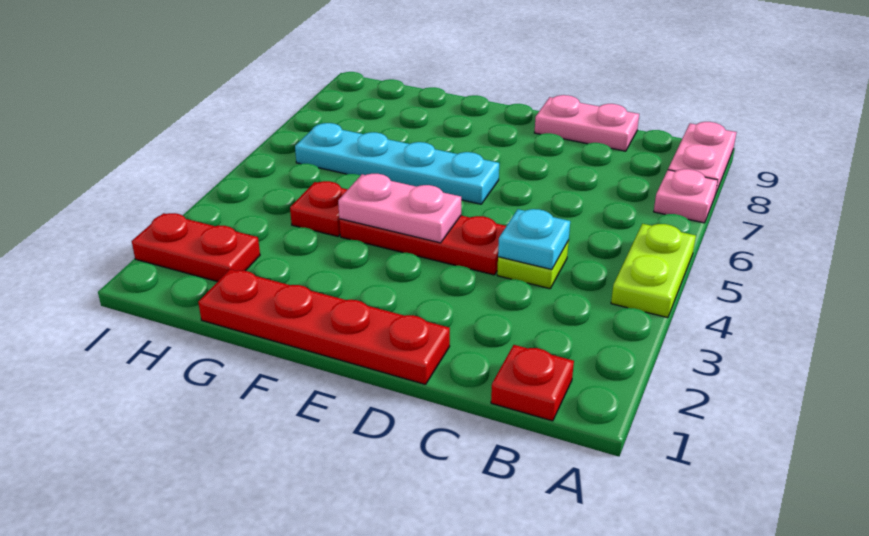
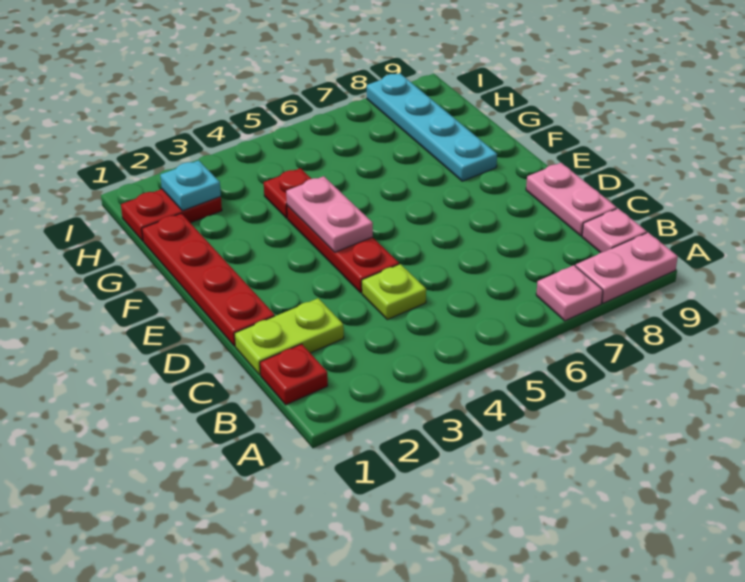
lime 1x2 plate [611,224,696,318] -> lime 1x2 plate moved to [234,298,344,375]
none -> pink 1x1 plate [582,209,647,253]
cyan 1x1 plate [498,209,570,270] -> cyan 1x1 plate moved to [160,160,221,211]
cyan 1x4 plate [295,123,499,204] -> cyan 1x4 plate moved to [367,73,497,181]
red 1x2 plate [132,213,260,282] -> red 1x2 plate turned to [121,189,222,241]

